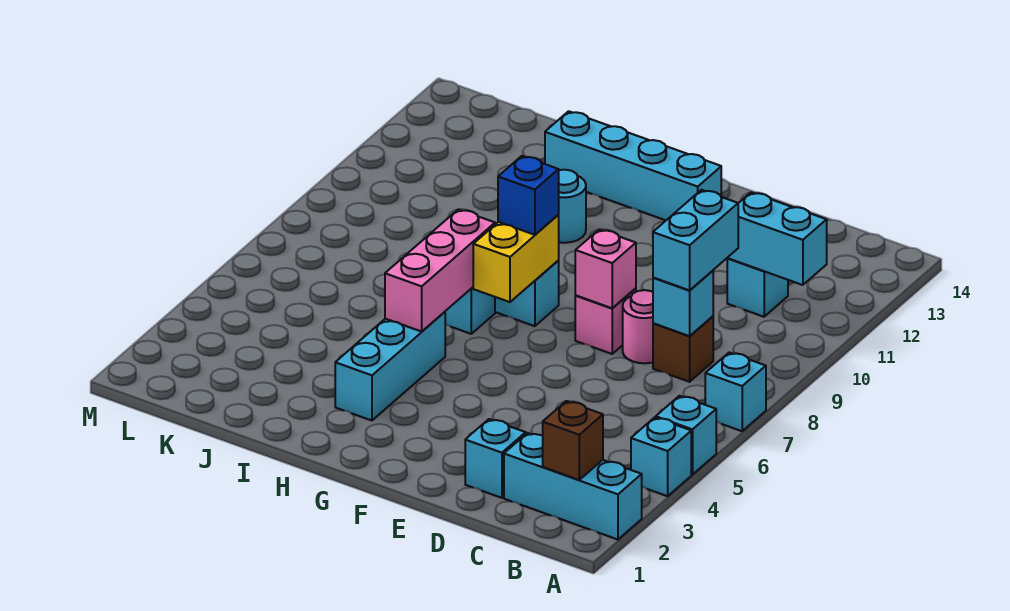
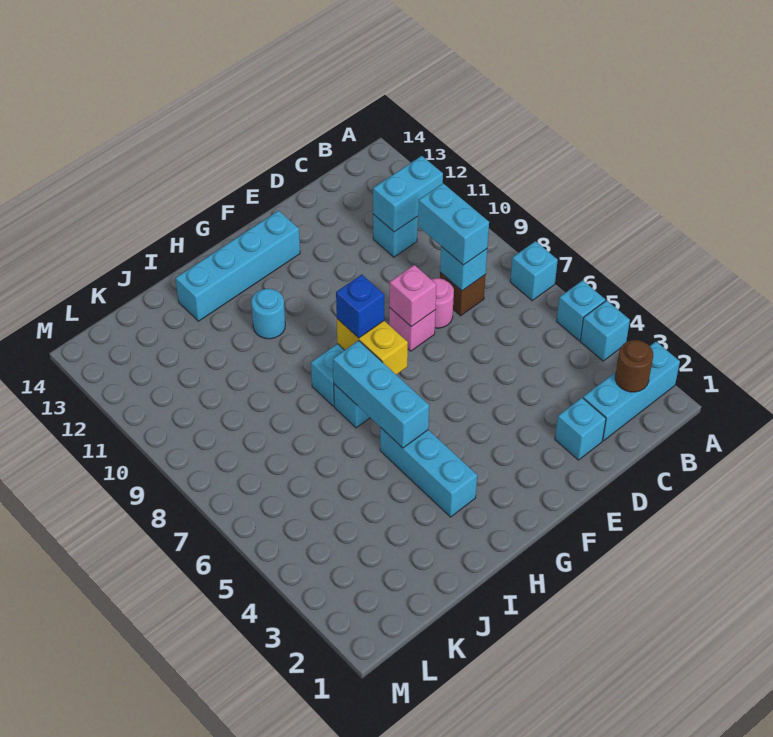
brown 1x1 brick [543,401,603,480] -> brown 1x1 round brick [615,340,653,392]
pink 1x3 brick [385,209,495,332] -> cyan 1x3 brick [333,341,429,448]

